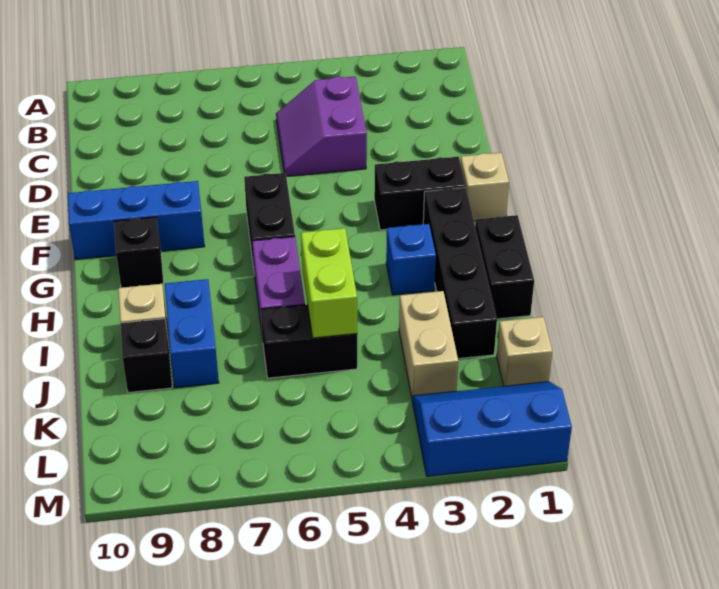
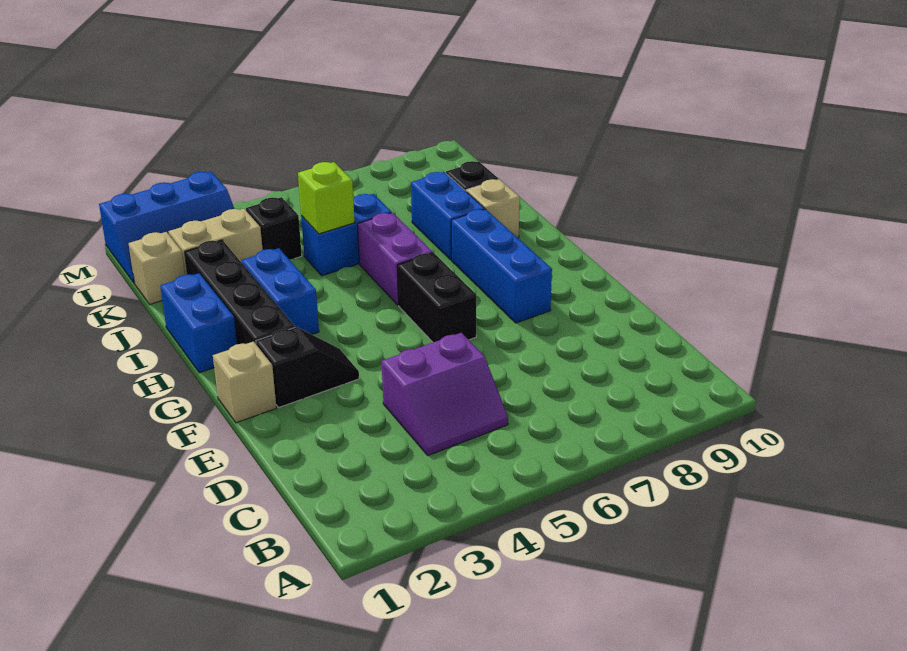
purple 2x2 slope [276,76,367,176] -> purple 2x2 slope turned to [382,333,508,455]
black 1x2 brick [374,157,466,230] -> black 1x2 slope [256,327,359,407]
blue 1x3 brick [68,181,205,259] -> blue 1x3 brick turned to [451,209,552,323]
black 1x1 brick [114,217,164,288] -> black 1x1 brick moved to [246,197,302,259]
black 1x2 brick [475,215,534,319] -> blue 1x2 brick [160,273,237,373]
blue 1x1 brick [386,224,436,295] -> blue 1x2 brick [242,248,319,334]
lime 1x2 brick [301,228,357,338] -> lime 1x1 brick [298,162,355,234]
tan 1x2 brick [399,291,458,400] -> tan 1x2 brick turned to [168,209,263,275]
black 1x2 brick [261,305,357,378] -> blue 1x2 brick [301,194,392,276]

